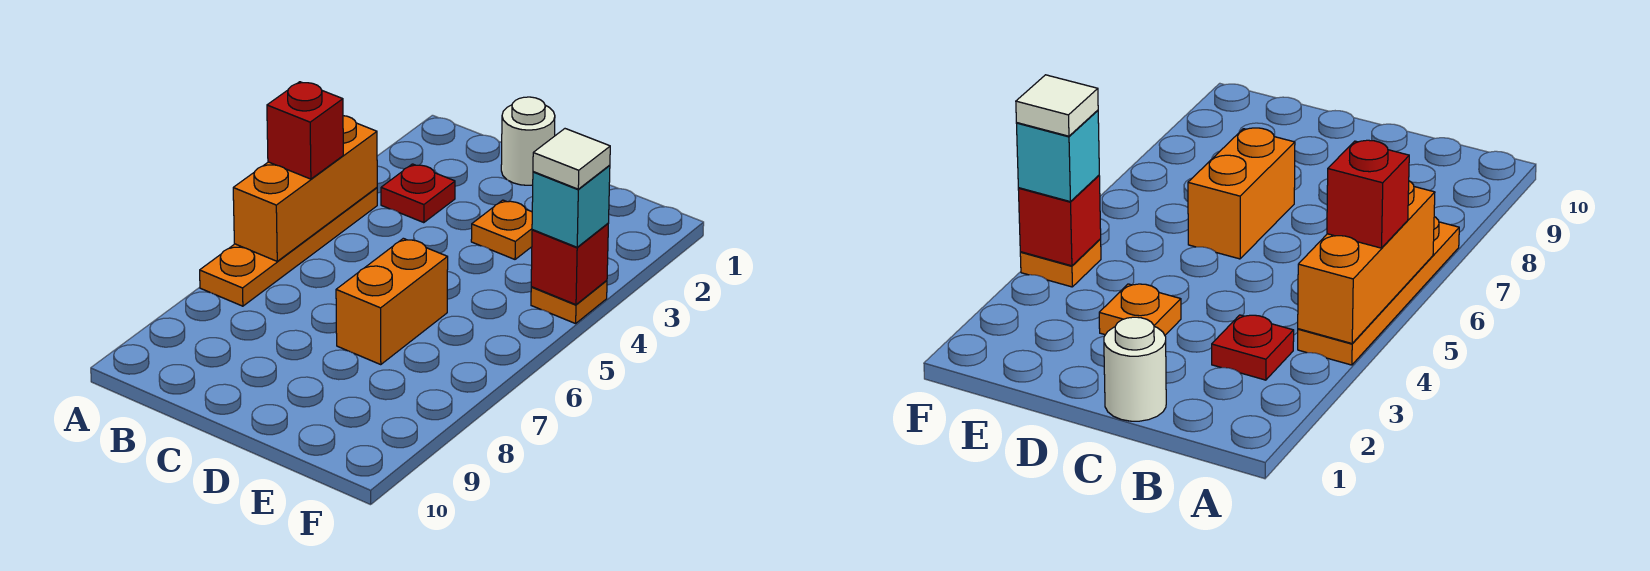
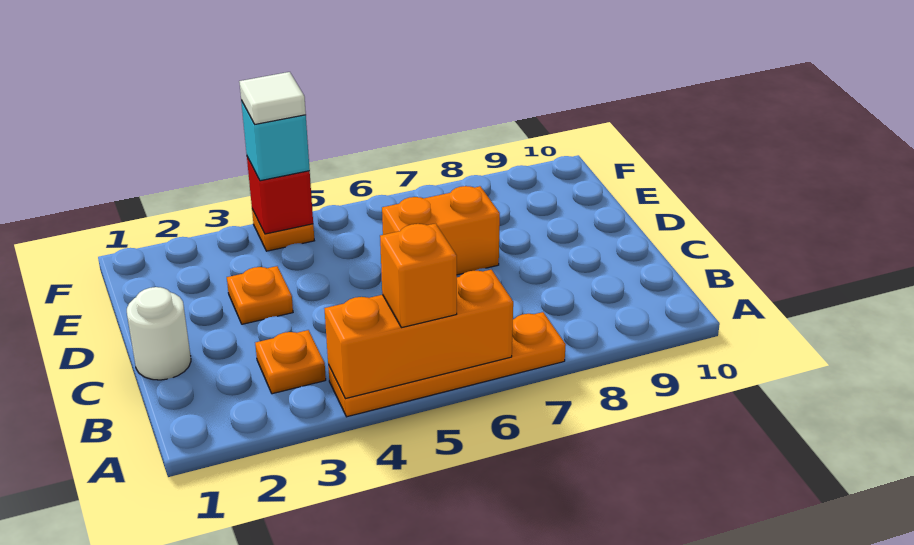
red 1x1 brick [267,82,343,179] -> orange 1x1 brick [380,223,457,328]
red 1x1 plate [381,164,455,223] -> orange 1x1 plate [255,330,326,394]

